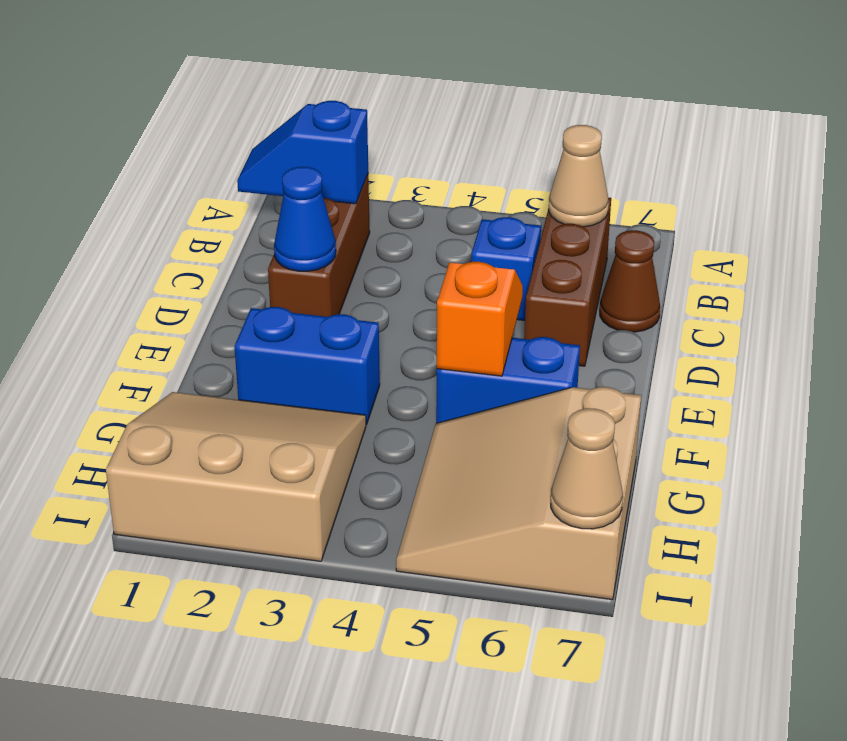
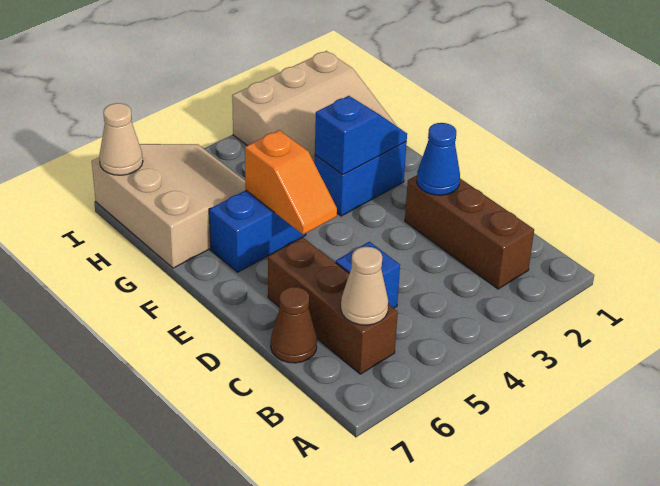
blue 1x2 slope [237,101,368,204] -> blue 1x2 slope moved to [315,96,407,175]

